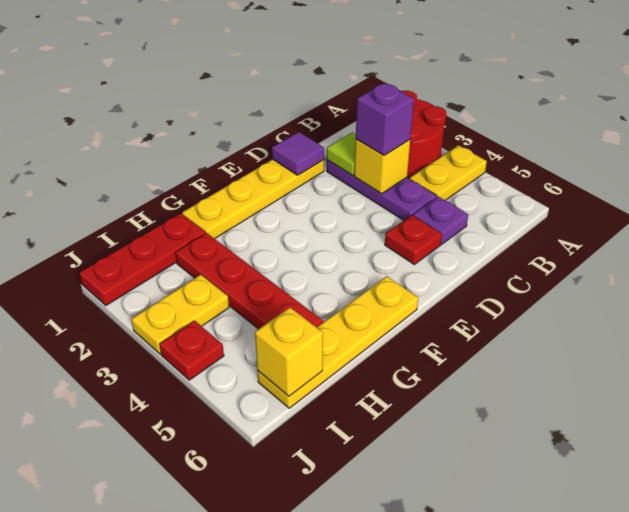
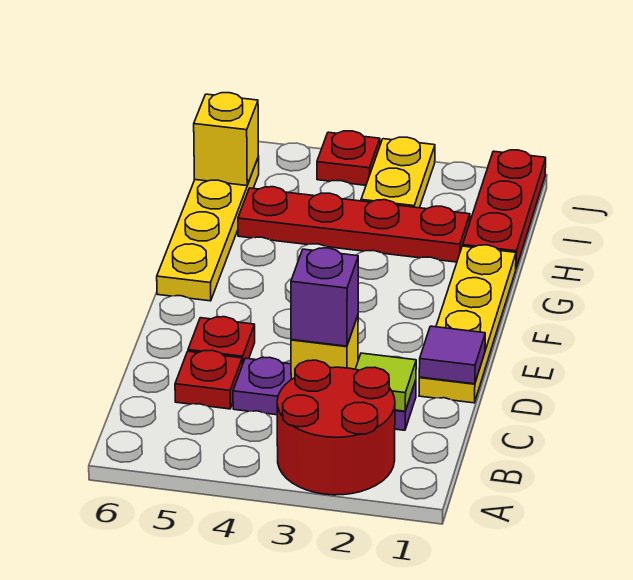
yellow 1x2 plate [410,145,487,200] -> none
purple 1x1 plate [413,197,468,244] -> red 1x1 plate [175,350,242,409]

